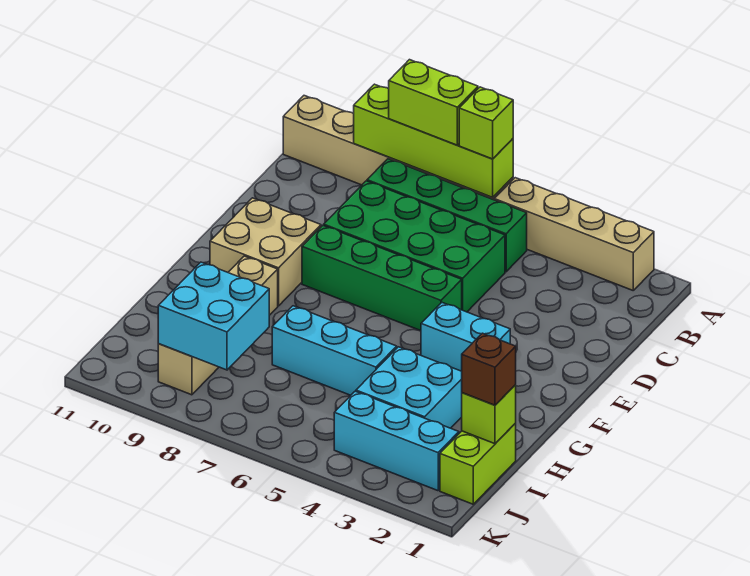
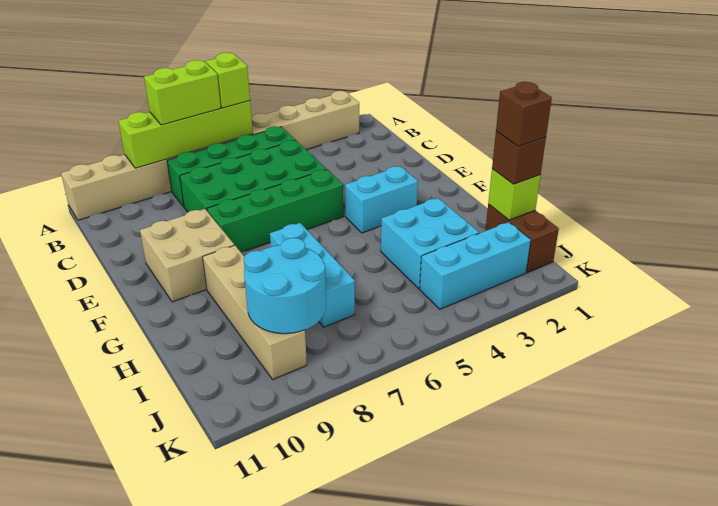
cyan 1x3 brick [272,306,397,395] -> cyan 1x3 brick turned to [270,223,355,327]
lime 1x2 brick [440,423,516,504] -> brown 1x2 brick [485,204,559,273]
none -> brown 1x1 brick [496,82,552,146]
cyan 2x2 brick [158,262,269,370] -> cyan 2x2 round brick [244,238,326,334]

